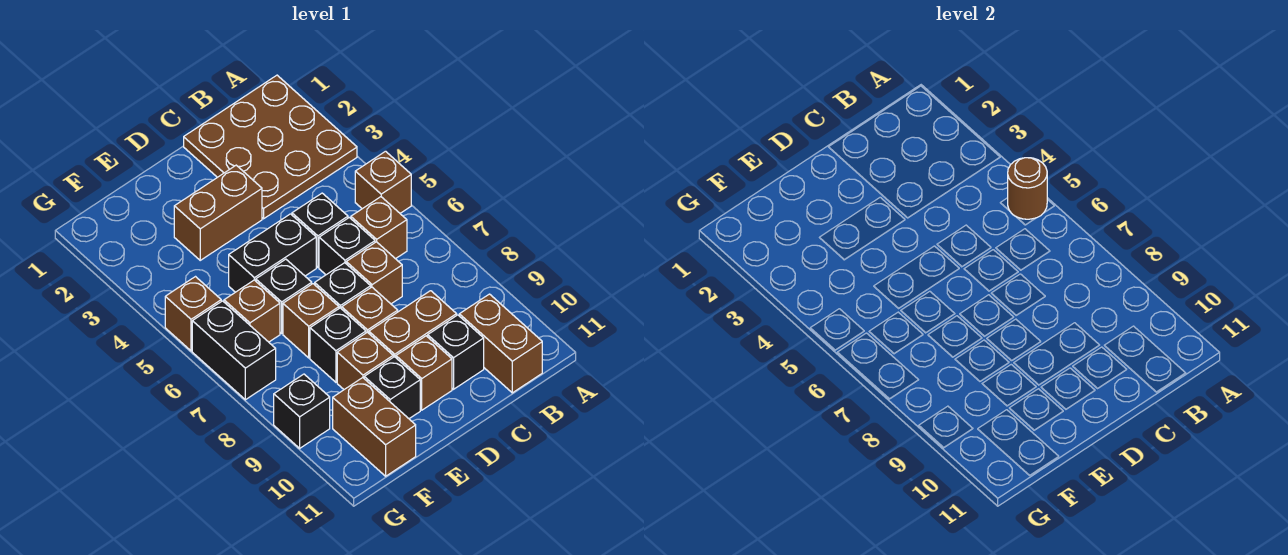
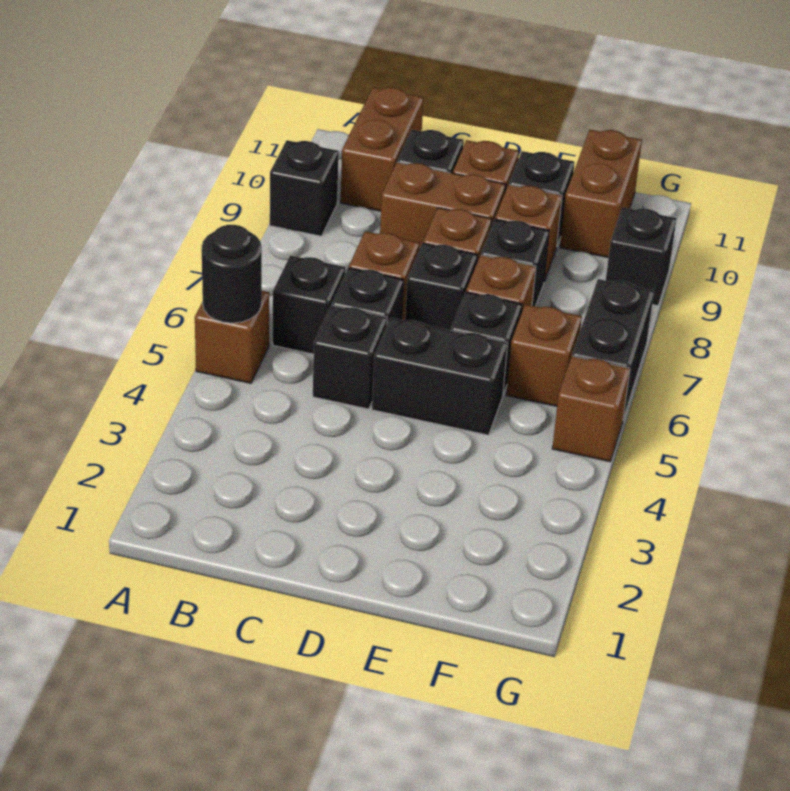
brown 3x3 plate [184,75,357,219] -> none
brown 1x1 round brick [1008,158,1047,219] -> black 1x1 round brick [202,225,262,323]
none -> black 1x1 brick [270,140,339,236]
brown 1x1 brick [351,197,407,259] -> black 1x1 brick [273,256,345,354]
brown 1x2 brick [174,165,262,260] -> none

